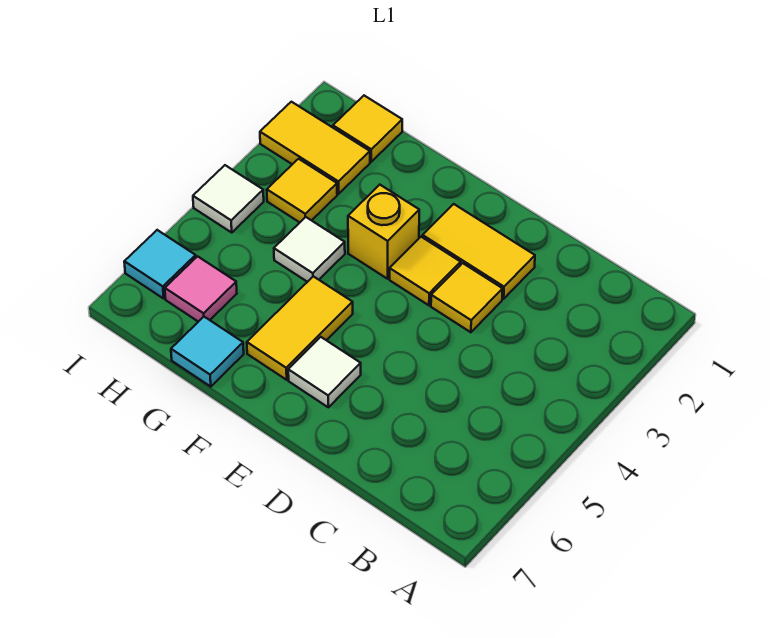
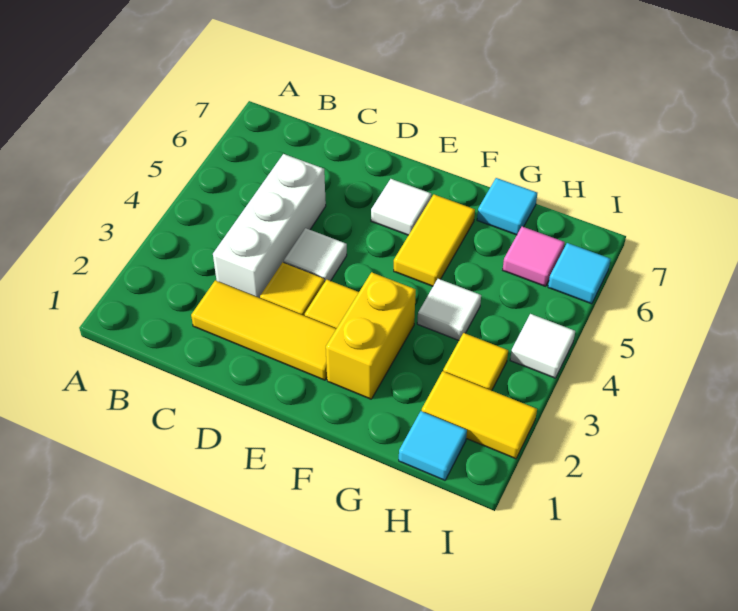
none -> white 1x3 brick [213,154,326,298]
yellow 1x2 tile [423,204,535,299] -> yellow 1x3 tile [191,280,336,380]
none -> white 1x1 tile [284,228,347,282]
yellow 1x1 brick [348,185,419,279] -> yellow 1x2 brick [326,272,416,399]
yellow 1x1 tile [333,96,402,162] -> cyan 1x1 tile [399,411,467,480]

